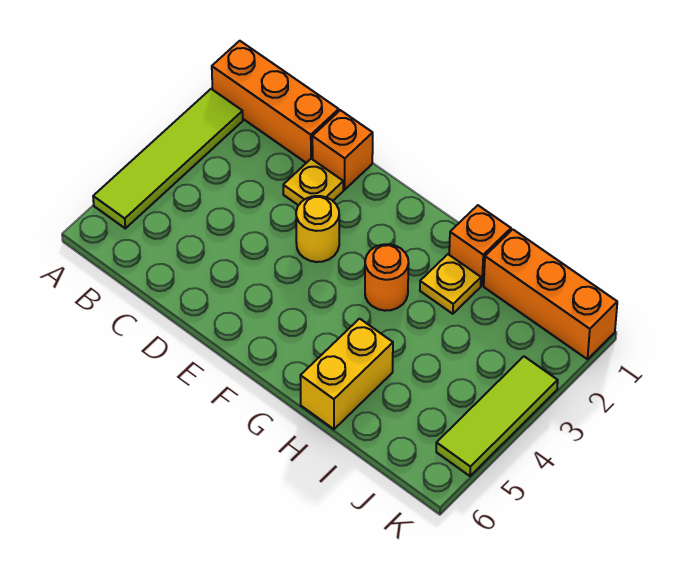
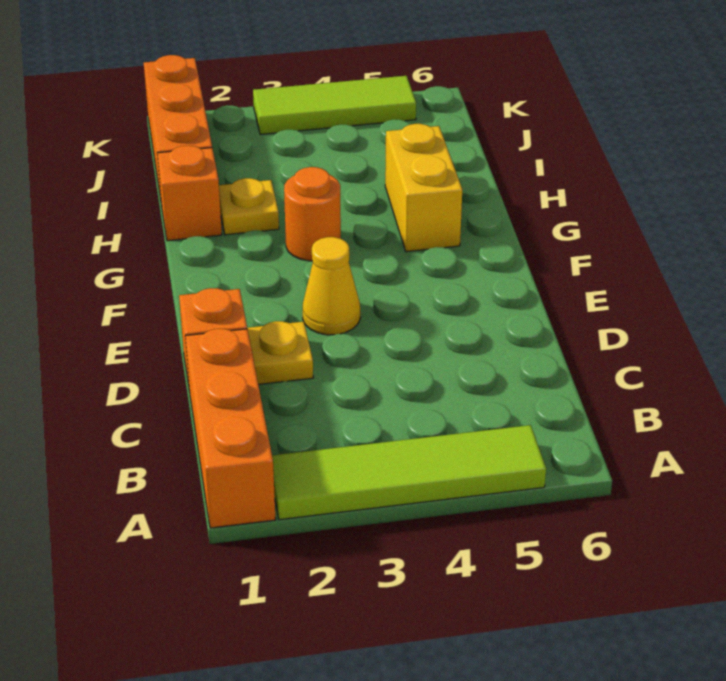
yellow 1x1 round brick [296,196,339,262] -> yellow 1x1 cone [303,237,360,335]
yellow 1x2 brick [300,319,393,429] -> yellow 1x2 brick turned to [385,124,462,252]

